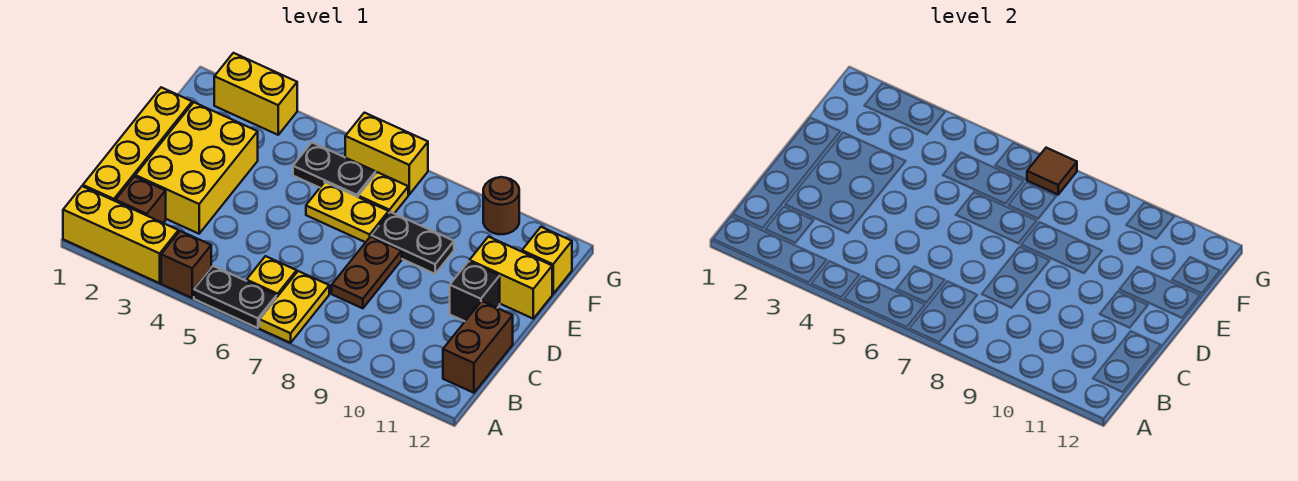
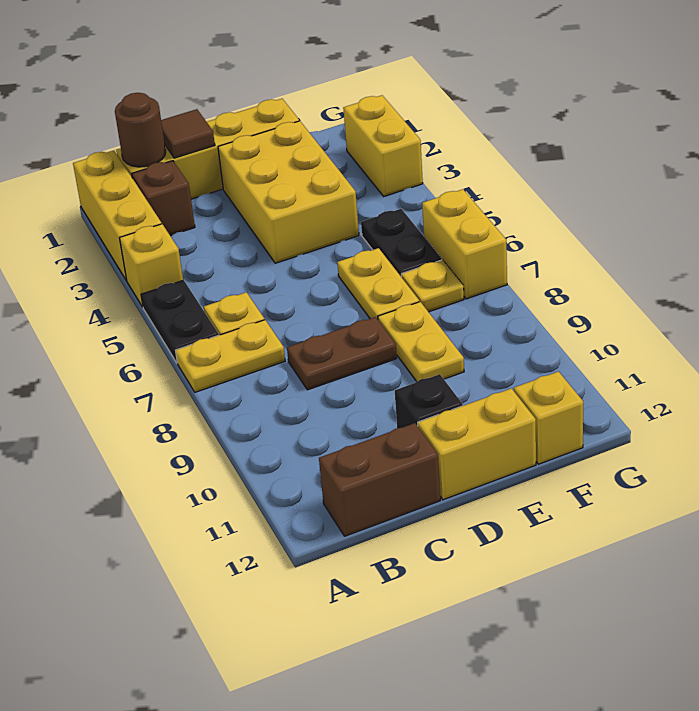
brown 1x1 brick [161,231,211,298] -> yellow 1x1 brick [120,224,183,307]
yellow 2x3 brick [135,102,258,234] -> yellow 2x3 brick turned to [218,121,359,263]
black 1x2 plate [371,212,454,274] -> yellow 1x2 plate [378,302,464,382]
yellow 1x2 brick [470,237,552,319] -> yellow 1x2 brick turned to [418,388,536,500]
brown 1x1 tile [1027,148,1077,195] -> brown 1x1 tile moved to [161,109,215,158]
brown 1x1 round brick [483,177,519,234] -> brown 1x1 round brick moved to [115,93,166,167]

